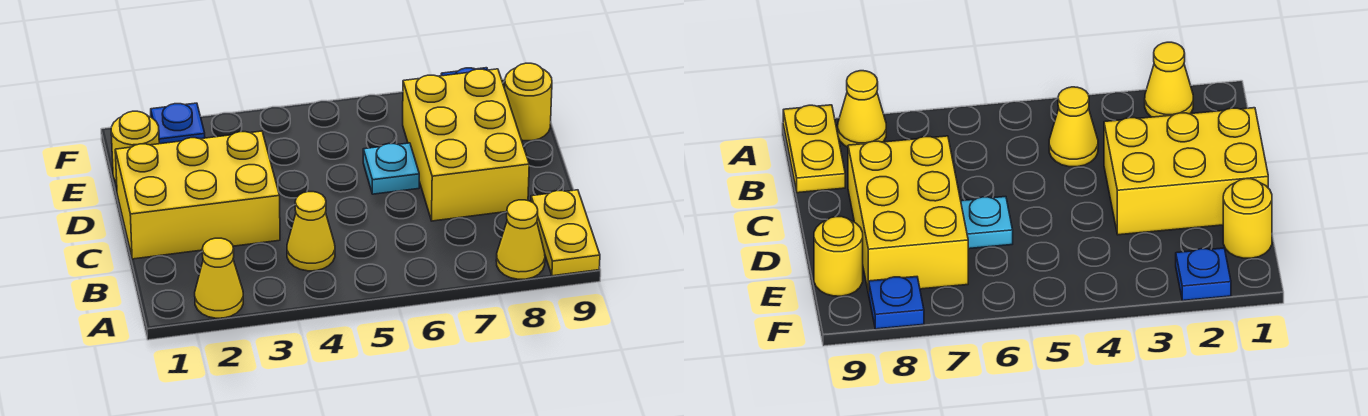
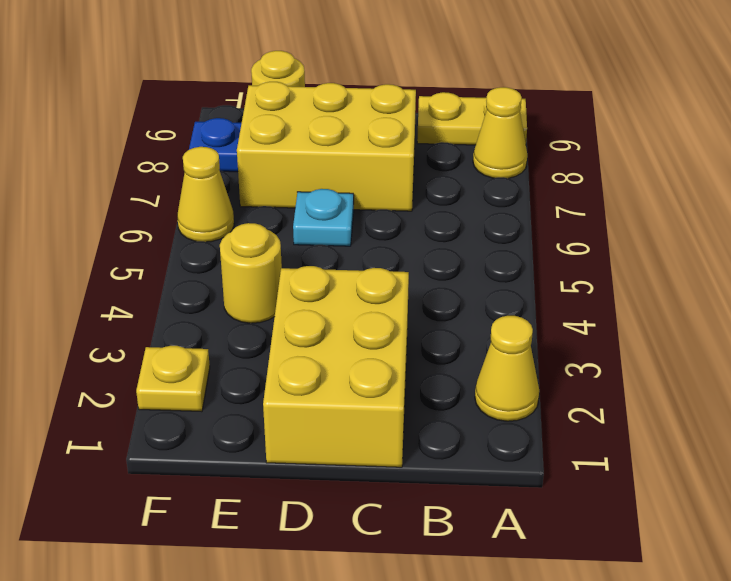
yellow 1x1 cone [287,192,335,271] -> yellow 1x1 cone moved to [177,147,234,242]
yellow 1x1 round brick [111,111,159,182] -> yellow 1x1 round brick moved to [220,223,282,323]
blue 1x1 plate [151,103,205,144] -> yellow 1x1 plate [136,346,210,412]

